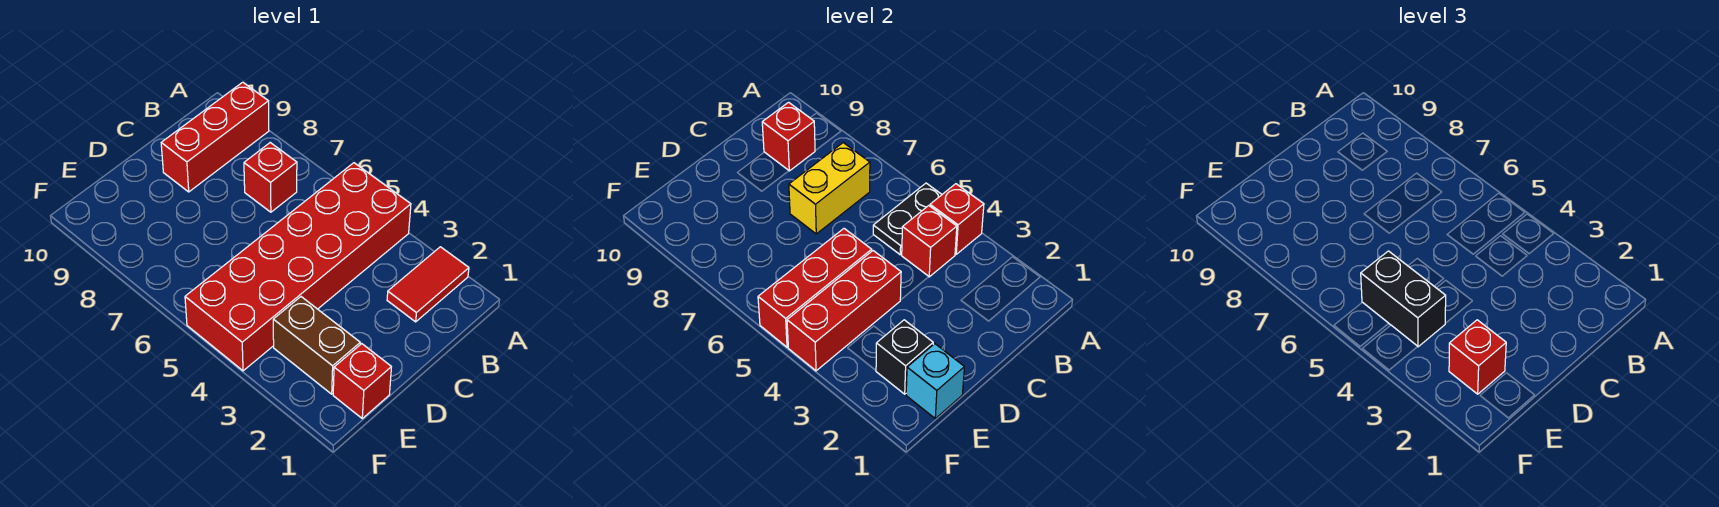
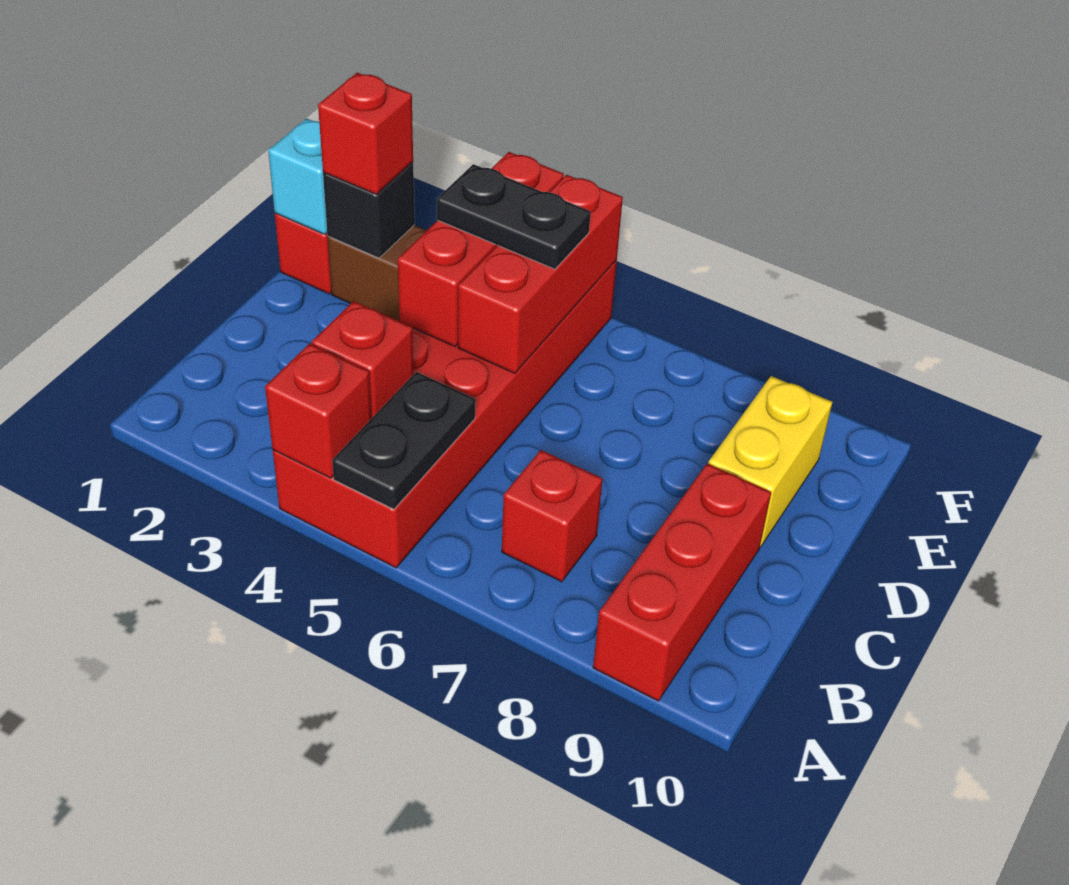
red 1x2 tile [387,247,469,322] -> none
yellow 1x2 brick [789,143,870,234] -> yellow 1x2 brick moved to [708,376,832,547]
red 1x1 brick [762,102,815,171] -> none
black 1x2 brick [1361,251,1446,347] -> black 1x2 plate [437,164,591,269]

